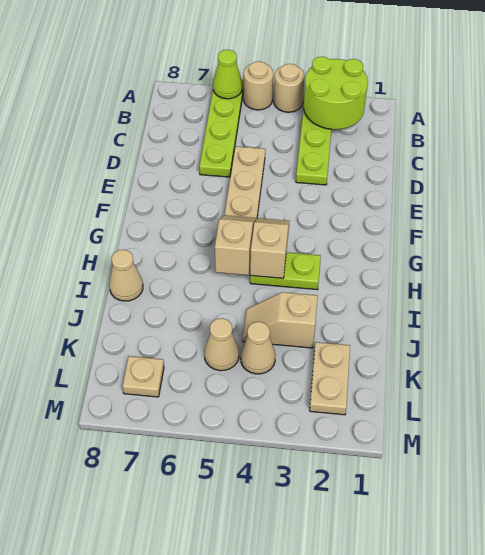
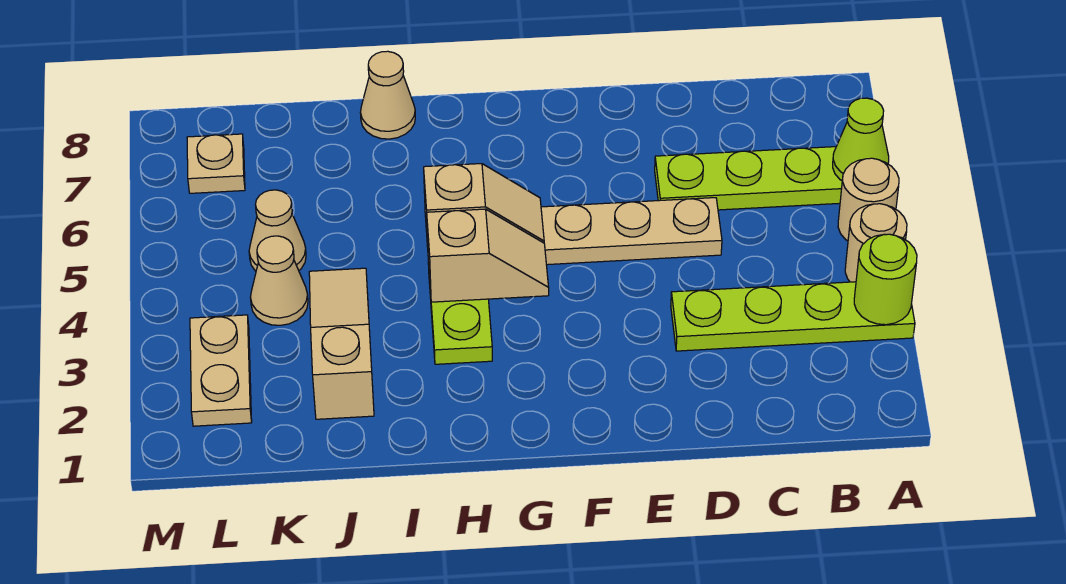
lime 2x2 round brick [304,57,368,129] -> lime 1x1 round brick [854,234,917,325]
tan 1x2 slope [243,292,318,348] -> tan 1x3 slope [309,268,374,419]
tan 1x2 plate [310,342,350,415] -> tan 1x2 plate turned to [190,315,252,426]

